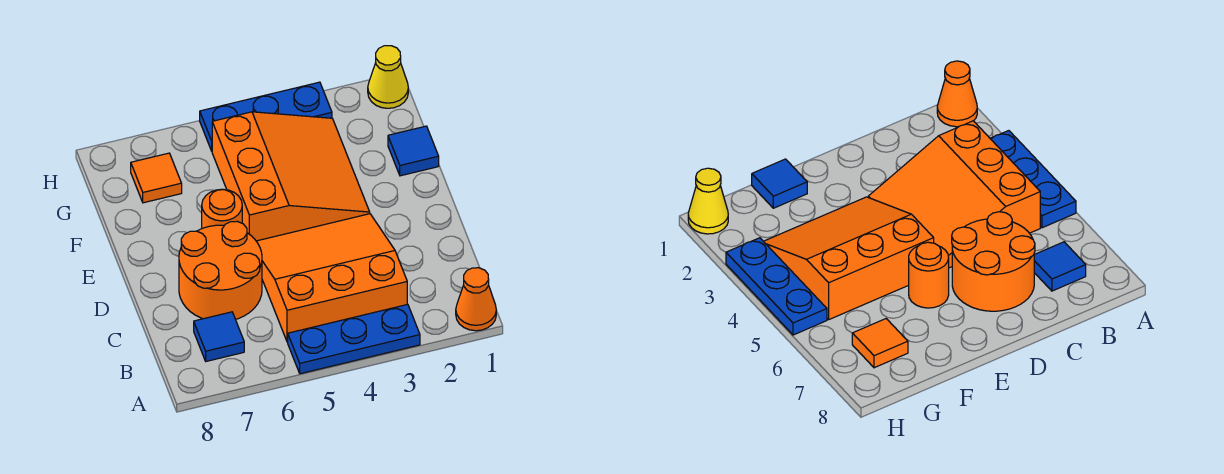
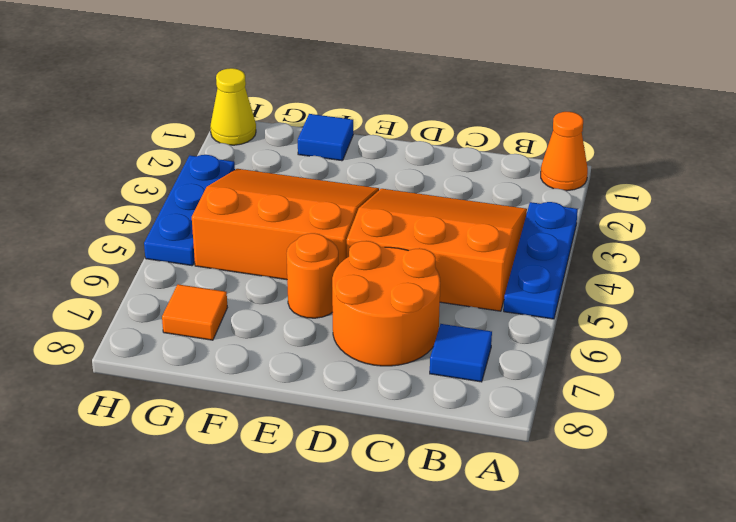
orange 3x3 slope [256,214,407,342] -> orange 3x3 slope turned to [347,189,527,311]

